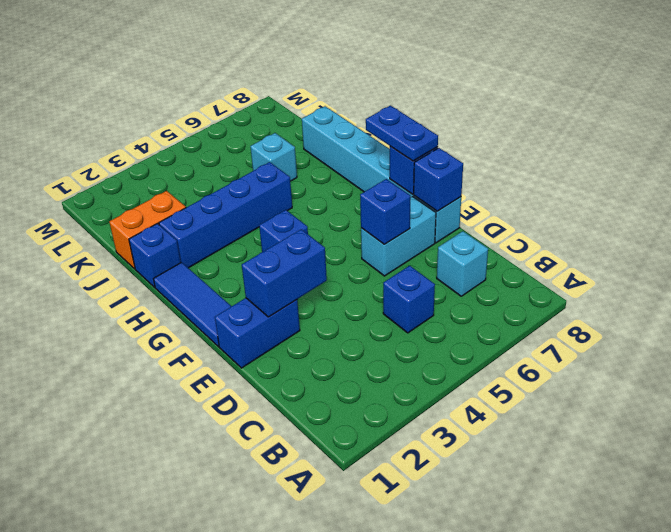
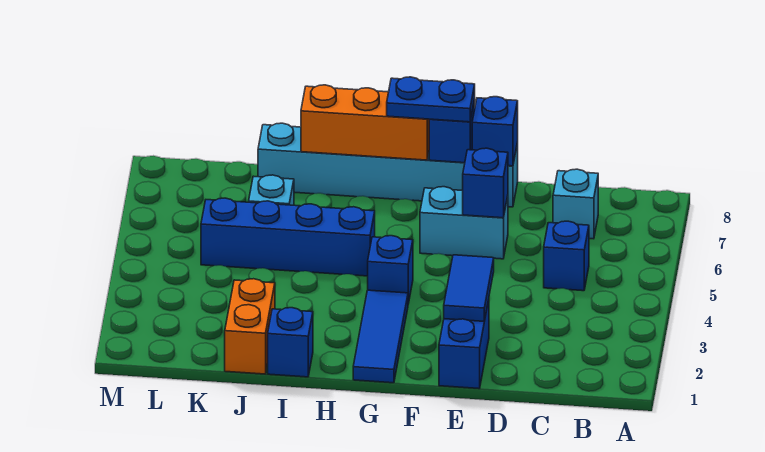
blue 1x2 brick [242,229,327,317] -> blue 1x2 tile [444,255,494,321]
cyan 1x2 brick [361,196,436,276] -> cyan 1x2 brick turned to [420,187,508,259]
blue 1x3 tile [154,262,232,347] -> blue 1x3 tile turned to [353,290,408,383]
none -> orange 1x3 brick [301,85,429,160]
blue 1x4 brick [159,162,292,268] -> blue 1x4 brick turned to [201,198,375,276]

